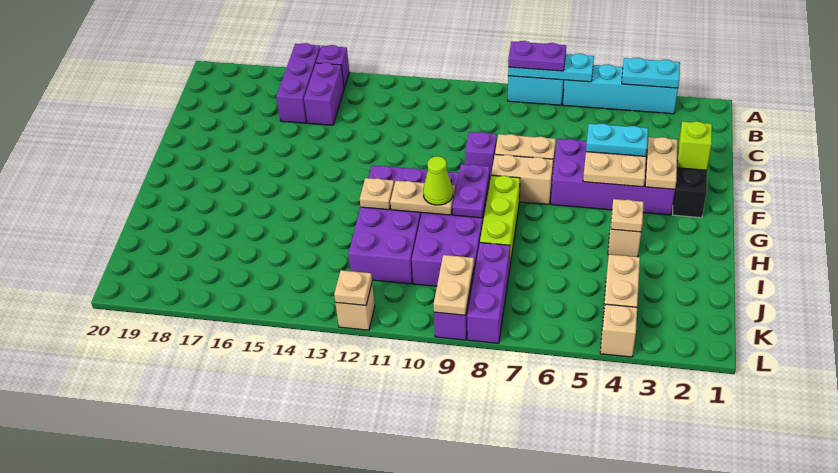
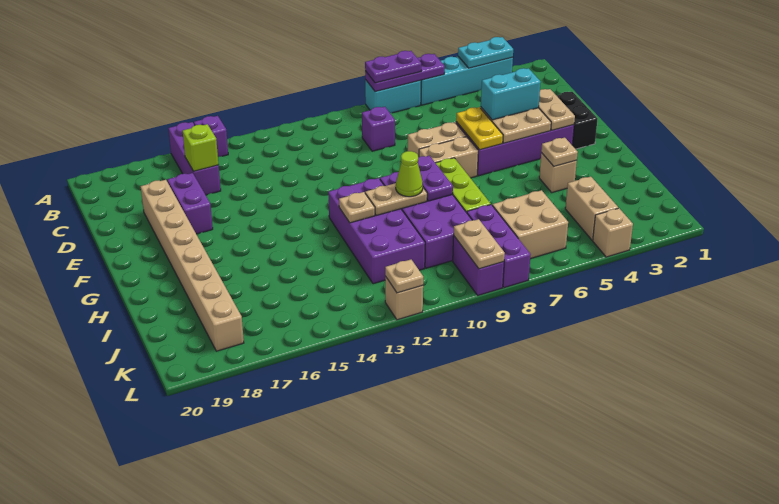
cyan 1x3 plate [508,54,594,82] -> purple 1x3 plate [365,54,445,92]
purple 1x2 brick [304,63,344,125] -> purple 1x2 brick moved to [167,173,213,234]
none -> tan 1x8 brick [141,180,244,351]
lime 1x1 brick [677,121,712,170] -> lime 1x1 brick moved to [183,124,219,171]
cyan 1x2 plate [586,123,648,156] -> cyan 1x2 brick [481,68,541,120]
none -> yellow 1x2 plate [456,107,503,150]
purple 1x1 brick [465,132,497,178] -> purple 1x1 brick moved to [362,107,395,151]
none -> tan 2x2 brick [492,190,568,259]

